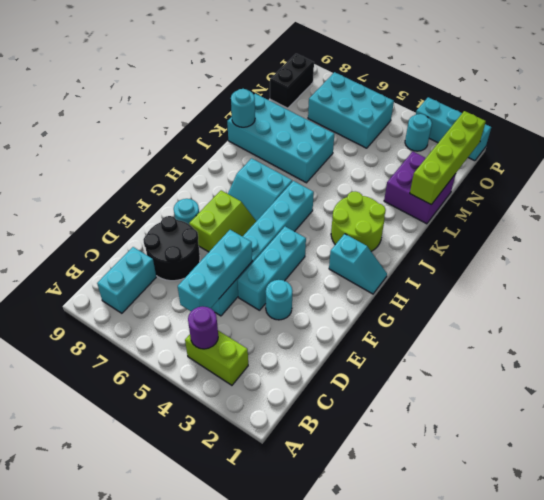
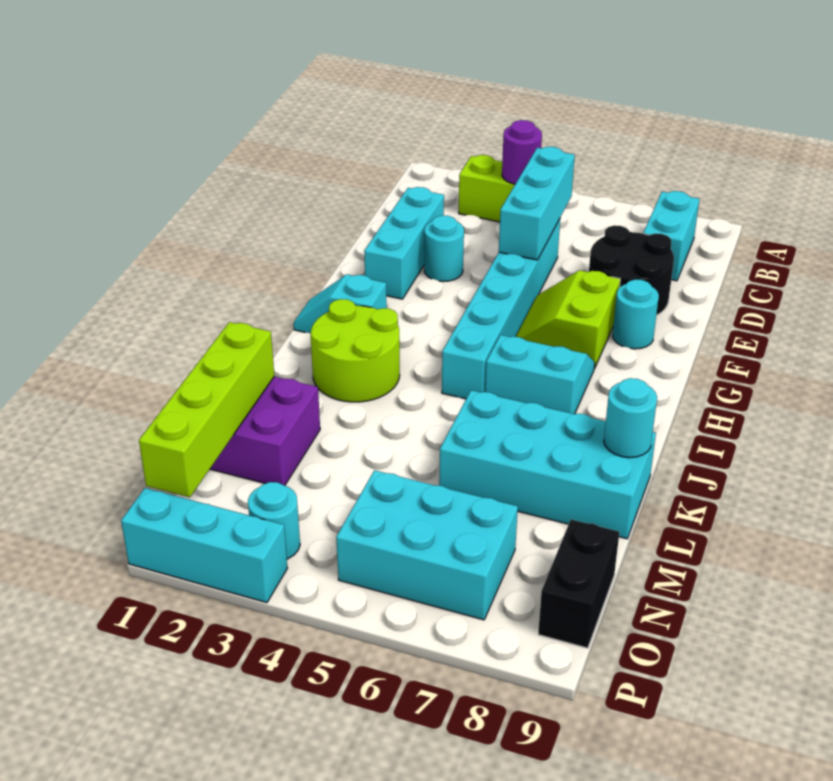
cyan 1x3 brick [238,227,306,310] -> cyan 1x3 brick moved to [364,187,444,299]

